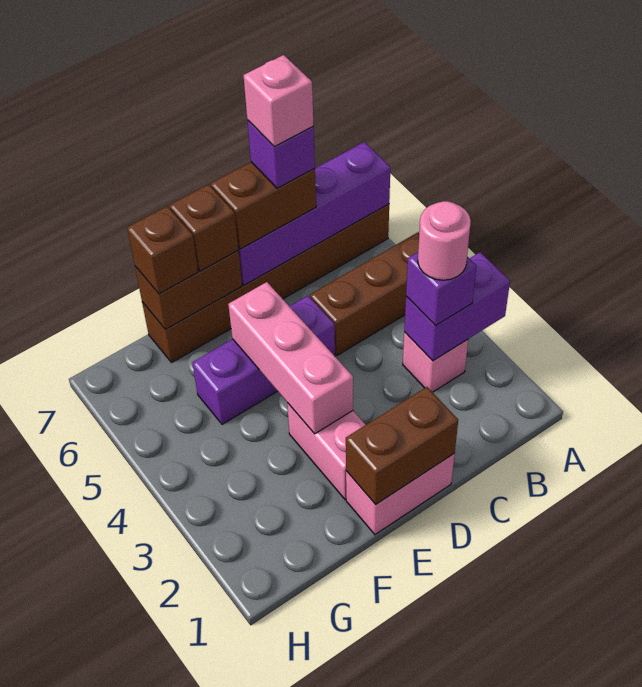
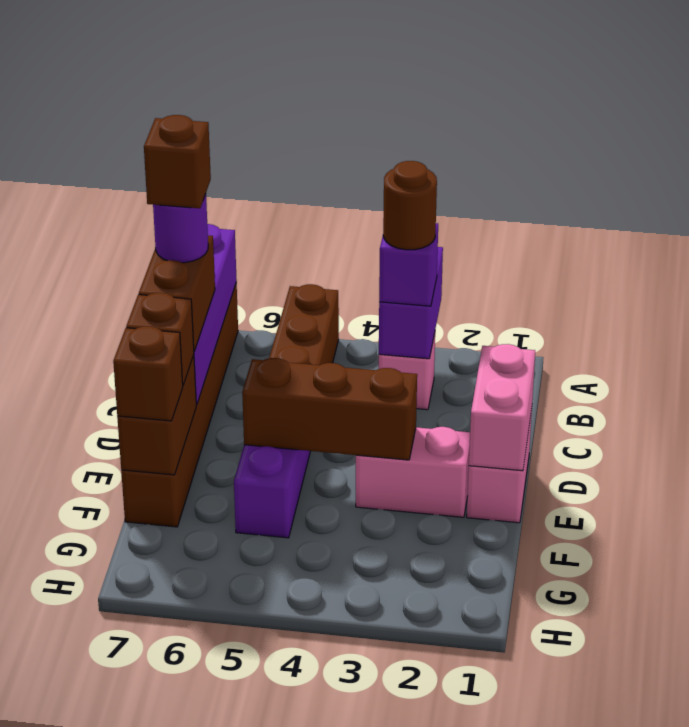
pink 1x1 round brick [418,201,471,280] -> brown 1x1 round brick [383,161,437,250]
purple 1x1 brick [247,120,315,188] -> purple 1x1 round brick [153,194,208,263]
pink 1x1 brick [243,55,314,146] -> brown 1x1 brick [144,115,211,208]
brown 1x2 brick [346,387,458,505] -> pink 1x2 brick [469,344,535,471]
pink 1x3 brick [228,282,353,434] -> brown 1x3 brick [242,358,417,460]

